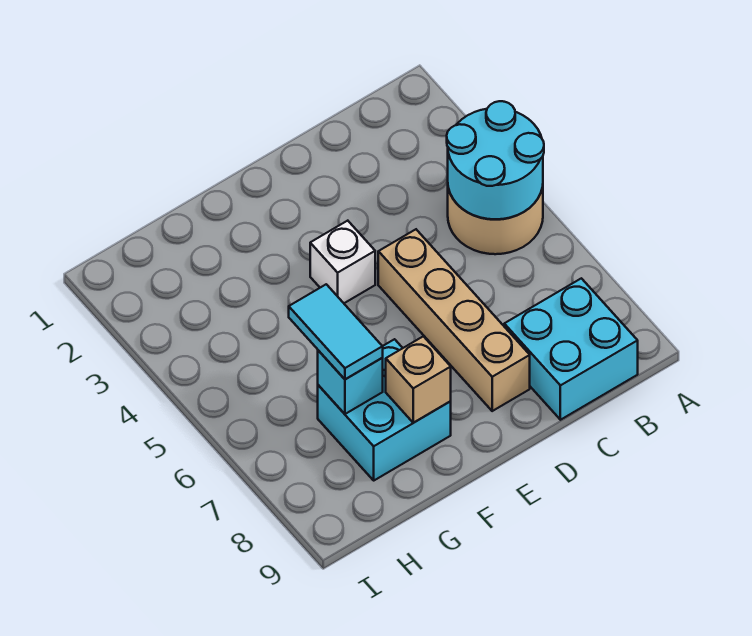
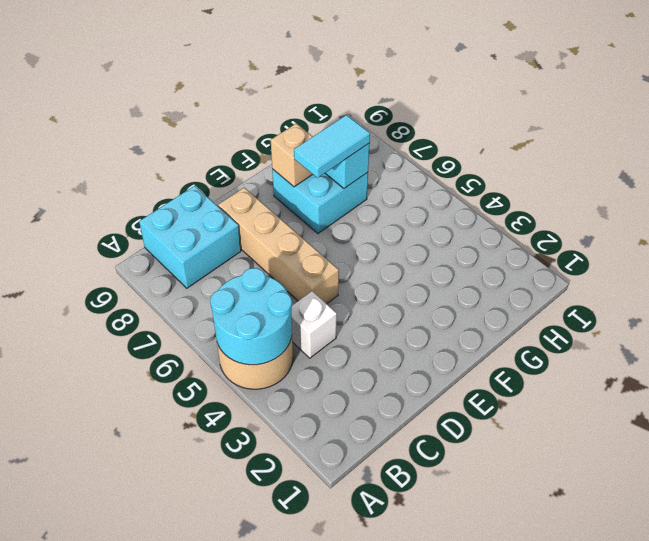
white 1x1 brick [310,221,375,303] -> white 1x1 brick moved to [291,291,337,358]
cyan 1x2 tile [289,284,383,379] -> cyan 1x2 tile turned to [294,115,370,178]

